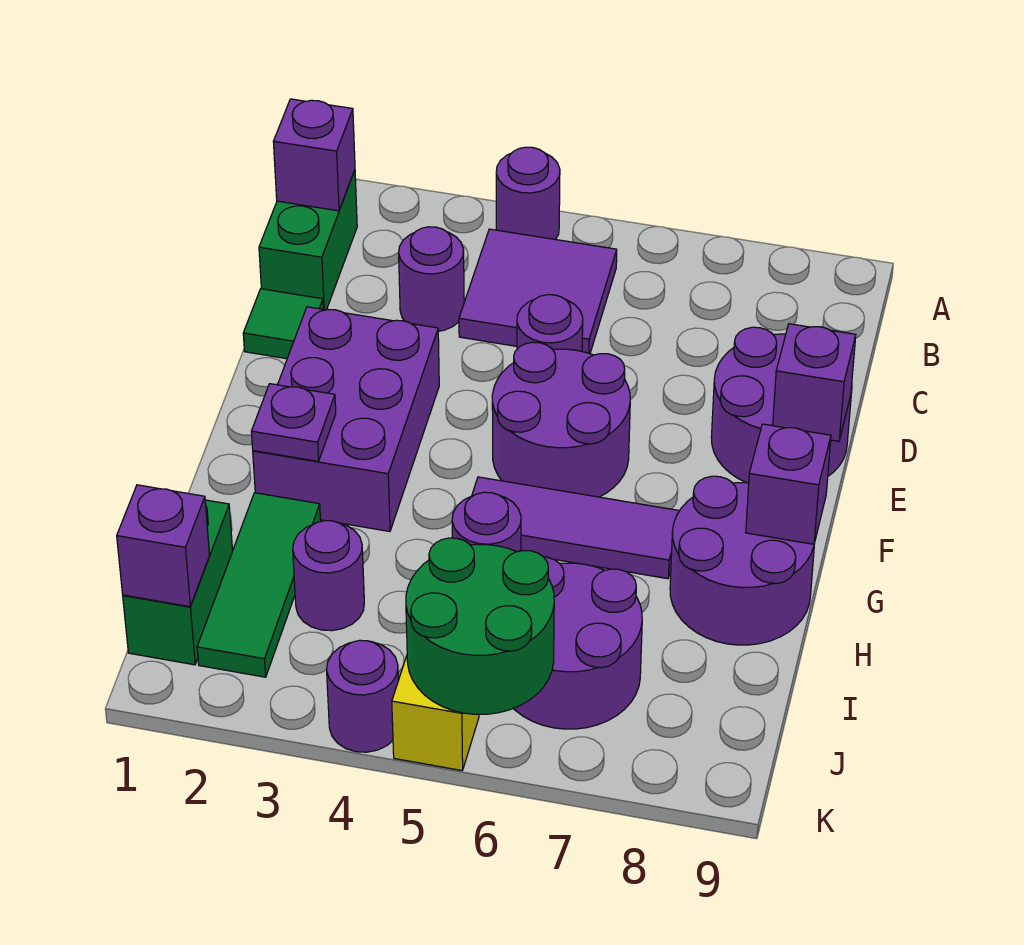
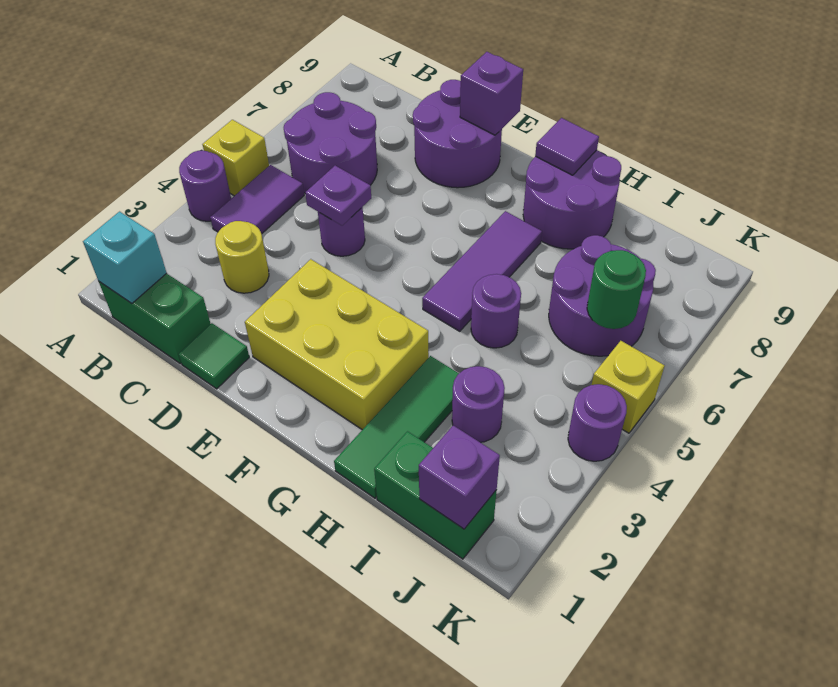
none -> yellow 1x1 brick [203,120,269,196]
purple 1x1 brick [273,99,355,211] -> cyan 1x1 brick [83,212,167,303]
purple 2x2 tile [459,229,617,354] -> purple 1x2 tile [210,165,304,234]
purple 1x1 round brick [399,227,464,331] -> yellow 1x1 round brick [215,221,269,293]
purple 2x3 brick [253,307,439,532] -> yellow 2x3 brick [245,259,429,430]
purple 2x2 round brick [492,342,630,497] -> purple 2x2 round brick moved to [284,92,377,193]
purple 1x1 plate [251,384,336,461] -> purple 1x1 plate moved to [305,166,371,225]
purple 1x1 brick [746,424,831,544] -> purple 1x1 tile [535,118,599,175]
green 1x3 tile [197,493,321,677] -> green 1x3 tile turned to [334,356,459,498]
green 2x2 round brick [406,538,554,714] -> green 1x1 round brick [587,250,646,329]

